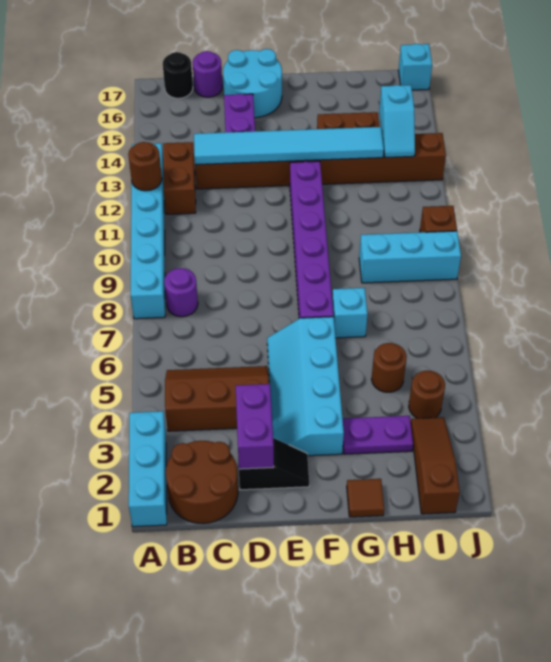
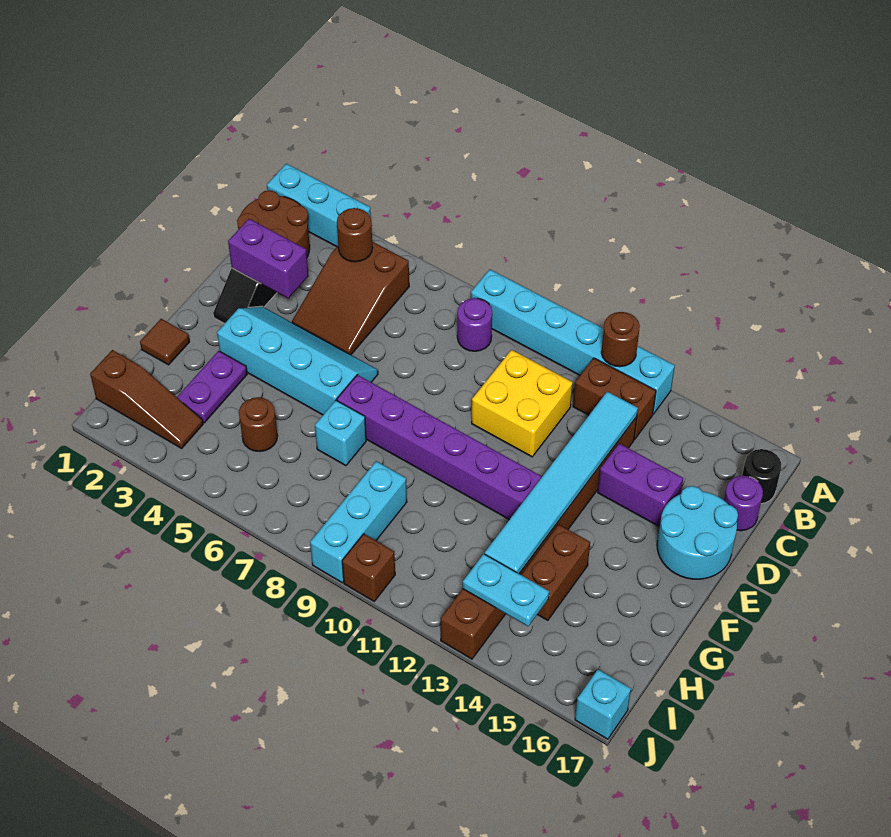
brown 2x3 slope [165,366,269,431] -> brown 2x3 slope turned to [292,242,409,355]
none -> yellow 2x2 brick [472,350,573,457]
brown 1x1 round brick [409,370,445,418] -> brown 1x1 round brick moved to [337,208,373,262]
cyan 1x2 slope [379,85,415,158] -> cyan 1x2 plate [463,554,549,626]

